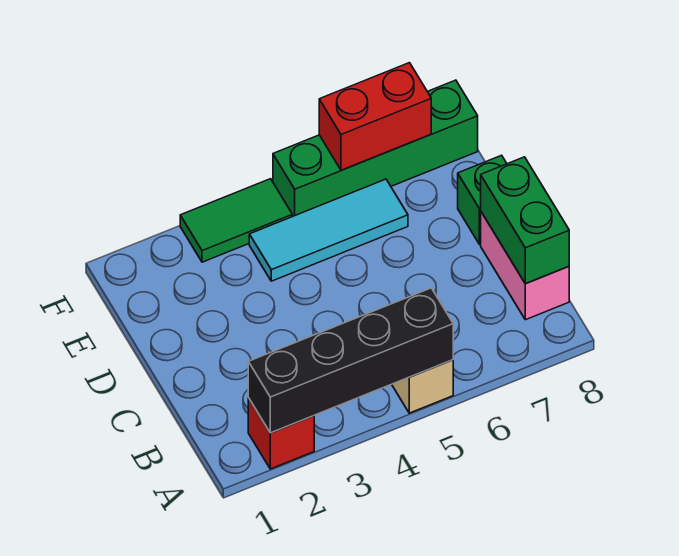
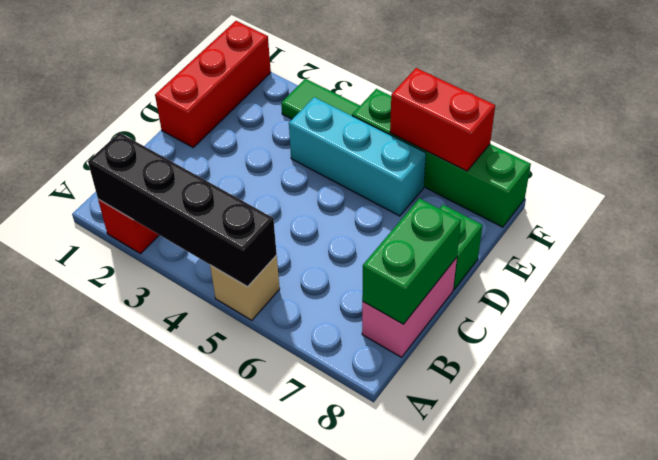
none -> red 1x3 brick [155,21,271,147]
cyan 1x3 tile [249,179,408,281] -> cyan 1x3 brick [289,97,426,216]

